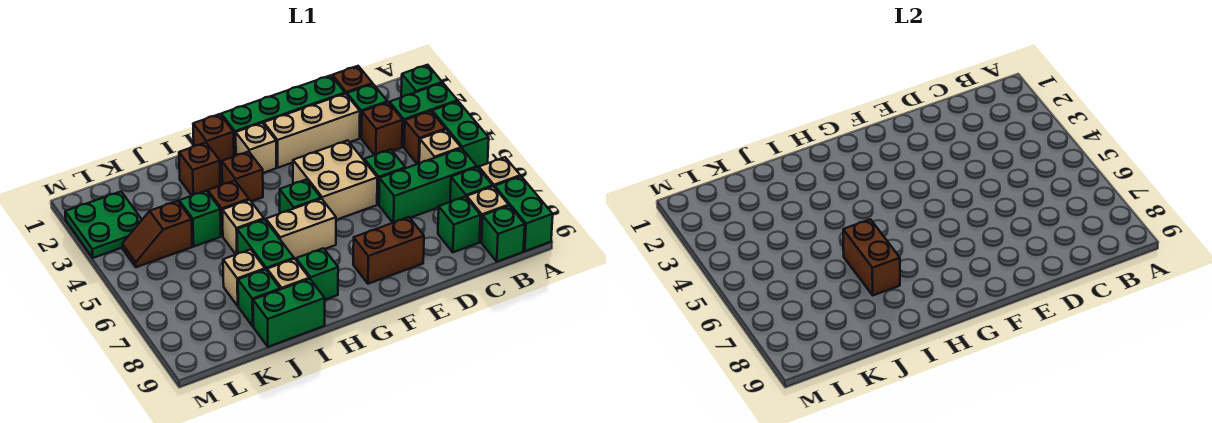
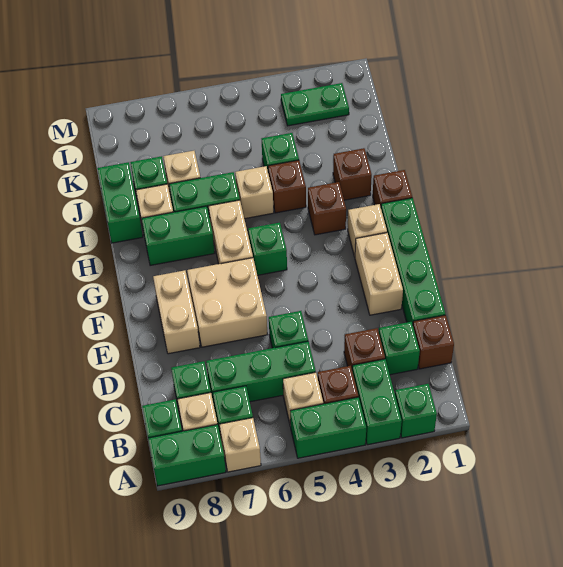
green 1x3 brick [379,148,477,223] -> green 1x3 brick turned to [206,341,316,404]
tan 1x3 brick [264,94,360,168] -> tan 1x2 brick [355,233,403,315]
tan 2x2 brick [293,140,377,220] -> tan 2x2 brick moved to [187,258,267,347]
brown 1x2 brick [353,217,424,284] -> tan 1x2 brick [153,270,200,354]
green 1x1 brick [296,248,338,300] -> green 1x2 brick [142,206,215,266]
brown 1x2 brick [843,219,900,295] -> none
brown 1x2 slope [122,201,192,267] -> none
green 2x2 plate [65,192,142,258] -> green 1x2 plate [281,83,349,126]

